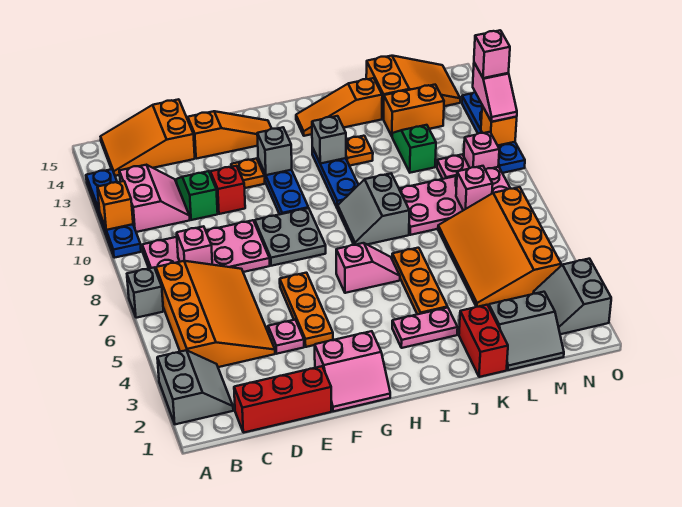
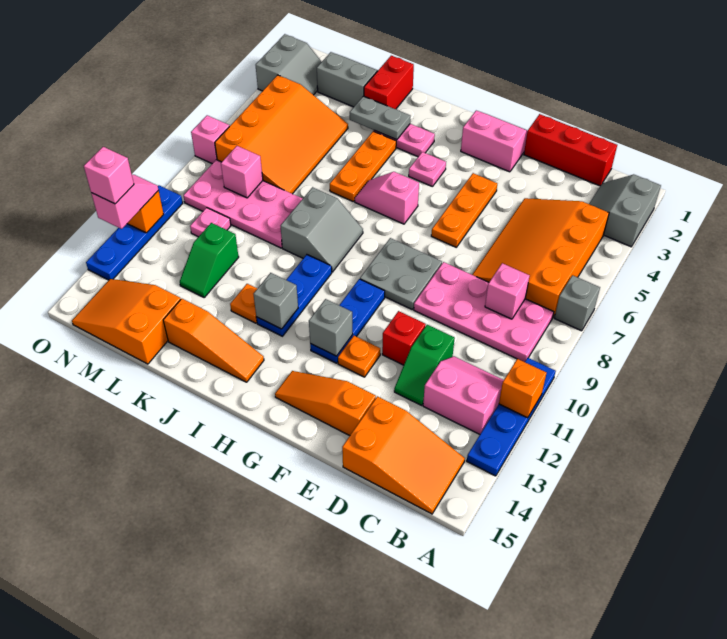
pink 2x2 slope [119,165,190,232] -> pink 2x2 slope turned to [423,356,504,434]
pink 1x1 plate [268,320,304,354] -> pink 1x1 plate moved to [409,152,446,187]
none -> grey 1x2 plate [350,96,410,140]
orange 1x2 brick [384,85,444,136] -> none
pink 1x1 brick [464,132,499,170] -> pink 1x1 brick moved to [191,115,229,164]

